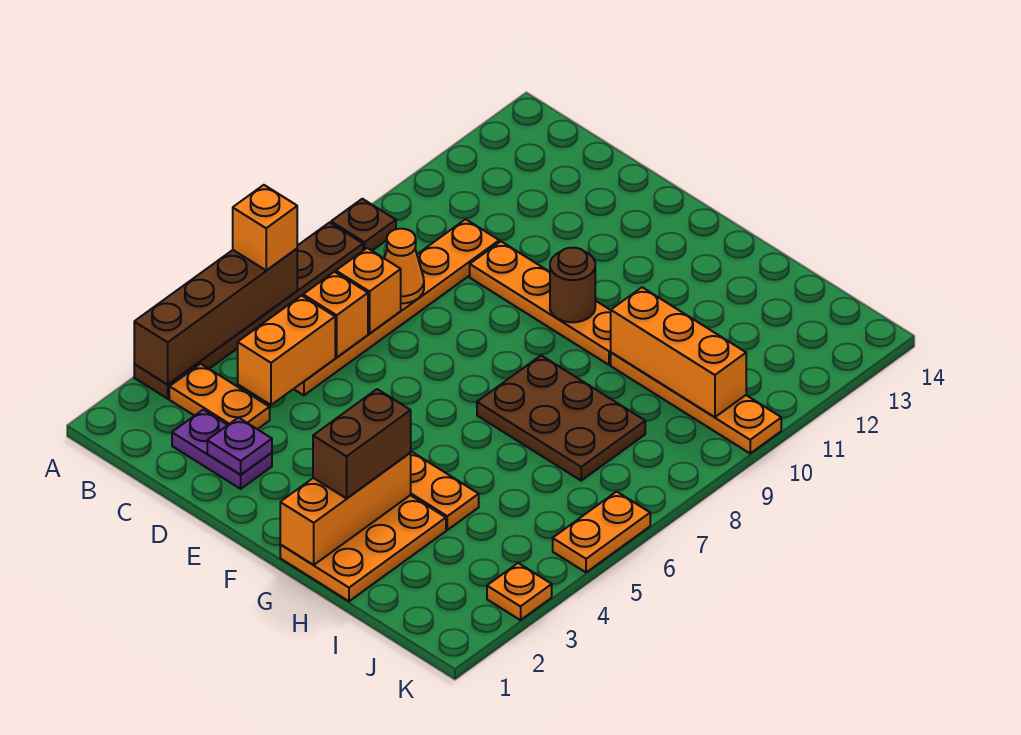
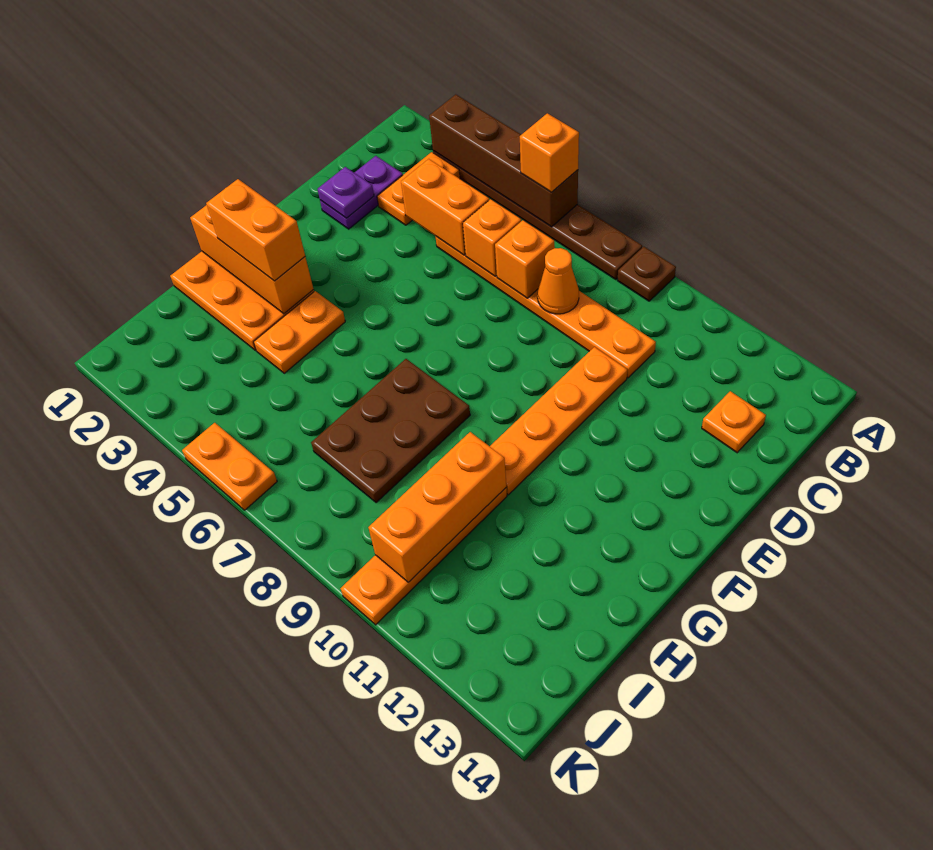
brown 1x1 round brick [550,248,595,322] -> none
brown 1x2 brick [313,389,411,498] -> orange 1x2 brick [206,179,305,281]
orange 1x1 plate [487,563,552,620] -> orange 1x1 plate moved to [702,391,766,453]

